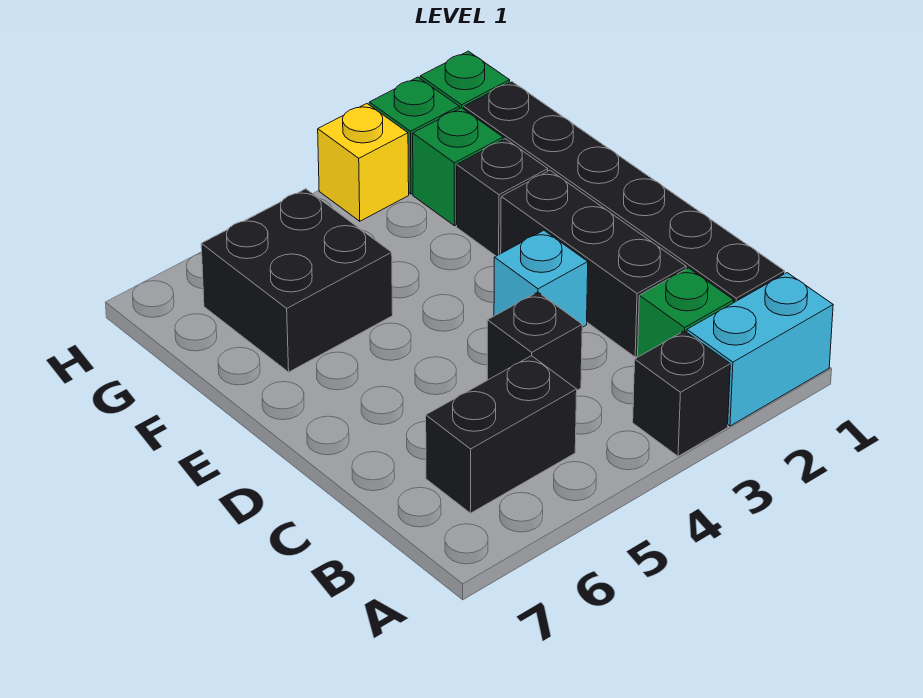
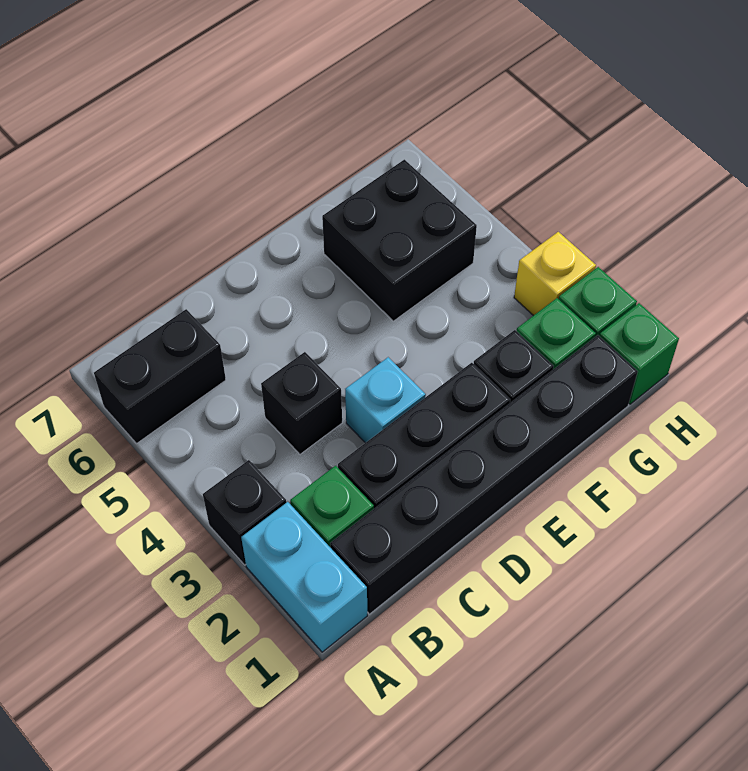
black 1x2 brick [426,356,577,513] -> black 1x2 brick turned to [94,309,226,444]

